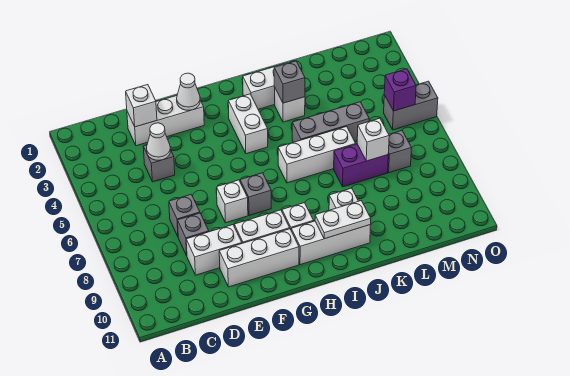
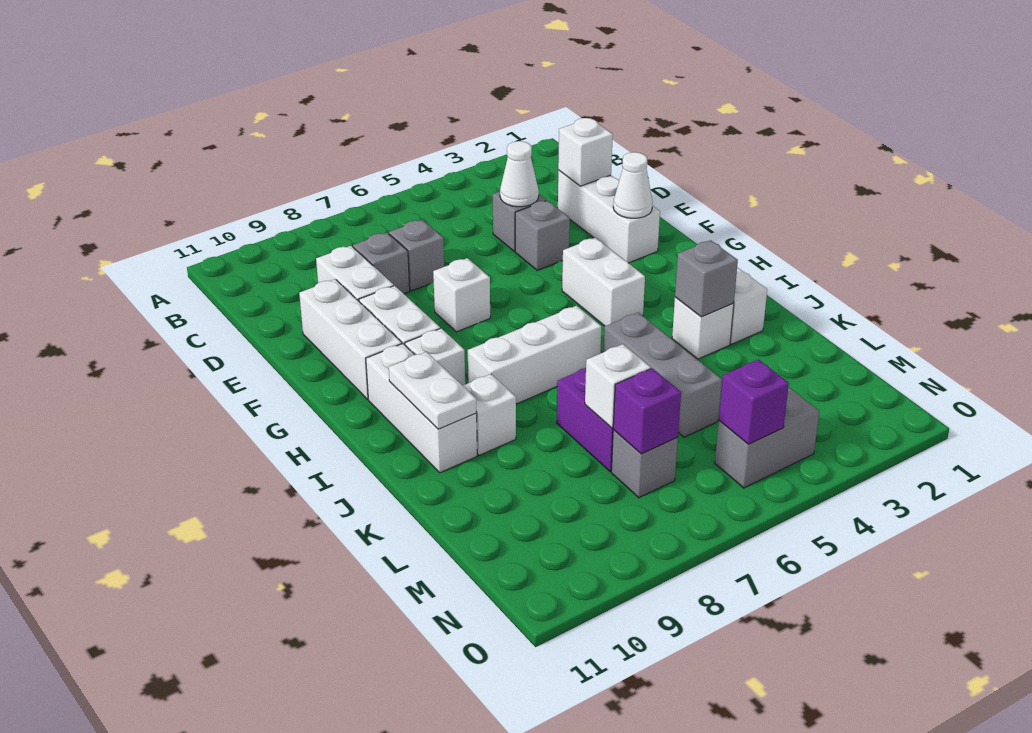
grey 1x1 brick [240,173,271,216] -> grey 1x1 brick moved to [515,201,570,270]
white 1x2 brick [228,94,268,154] -> white 1x2 brick turned to [562,238,645,326]
white 1x3 brick [278,127,356,183] -> white 1x3 brick turned to [468,306,601,404]
none -> purple 1x1 brick [613,368,681,454]
grey 1x2 brick [384,81,438,130] -> grey 1x2 brick turned to [715,388,820,488]

